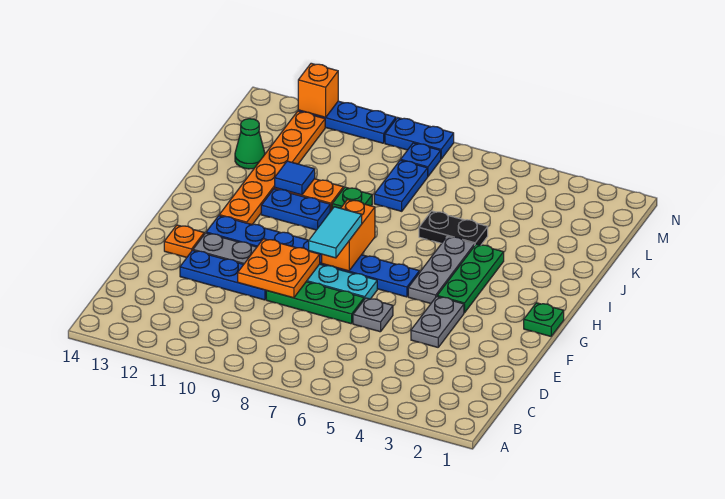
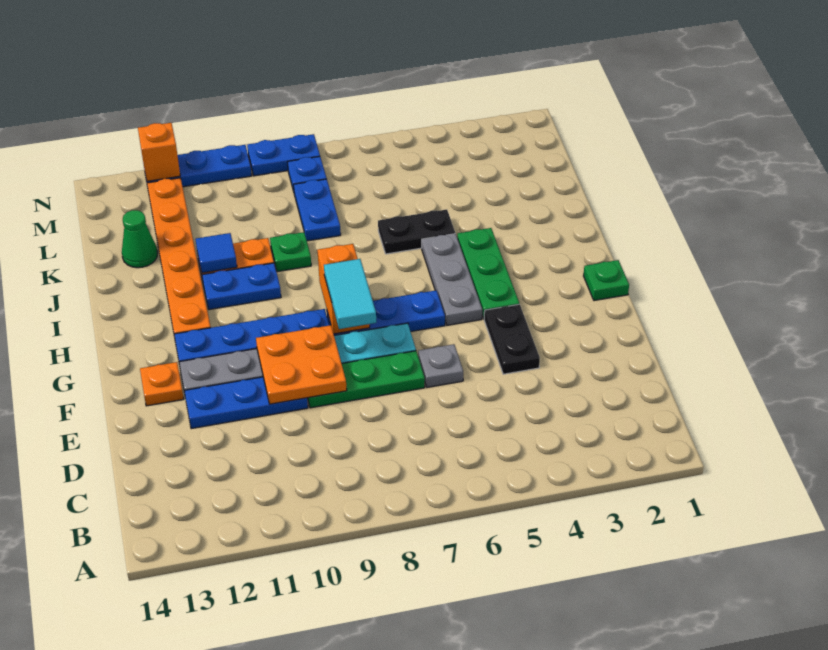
grey 1x2 plate [411,297,464,347] -> black 1x2 plate [484,304,540,374]

